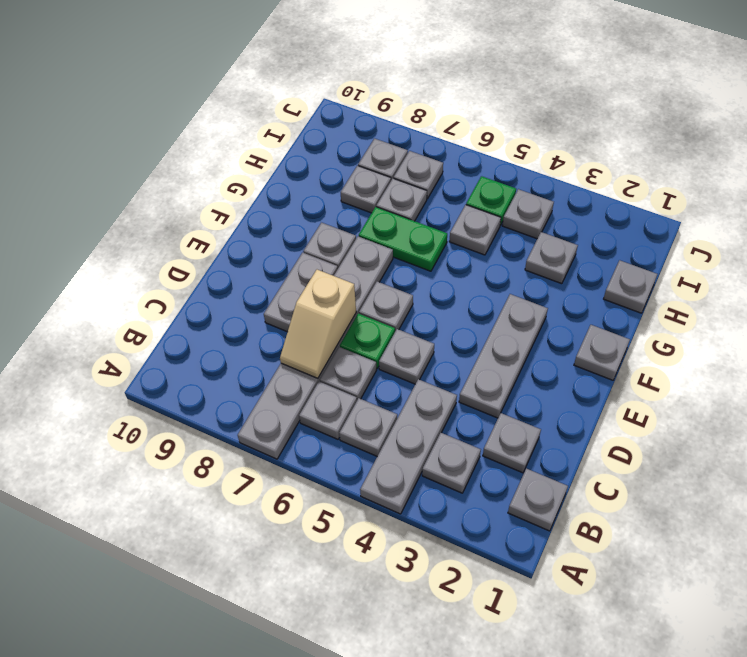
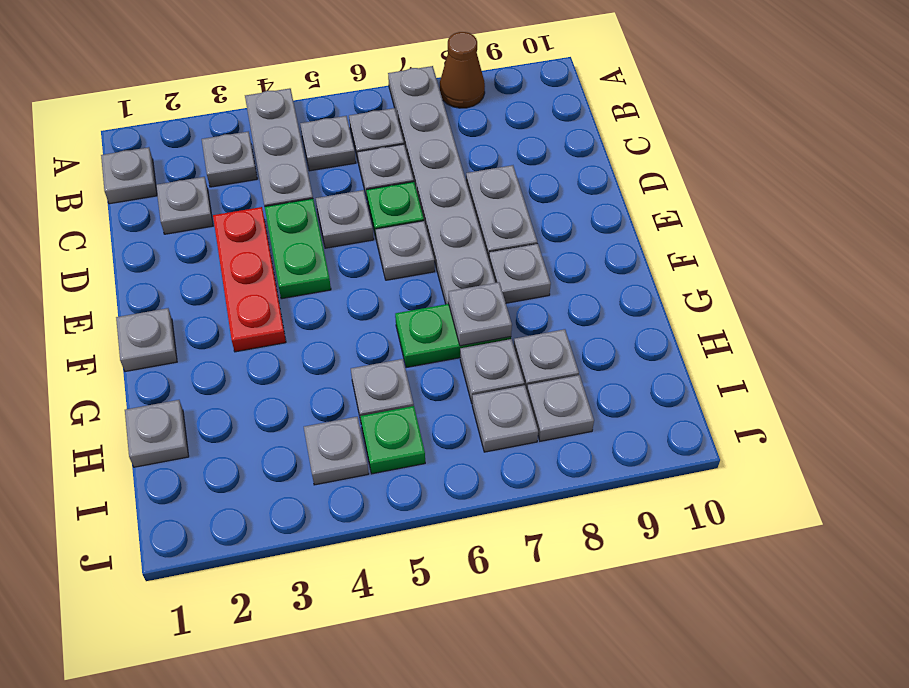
none -> brown 1x1 cone [440,32,485,108]
tan 1x2 slope [280,270,356,378] -> none
grey 1x3 plate [459,294,548,418] -> red 1x3 plate [213,207,286,352]
none -> green 1x2 plate [265,199,331,299]
grey 1x1 plate [525,232,578,284] -> grey 1x1 plate moved to [449,282,512,346]

